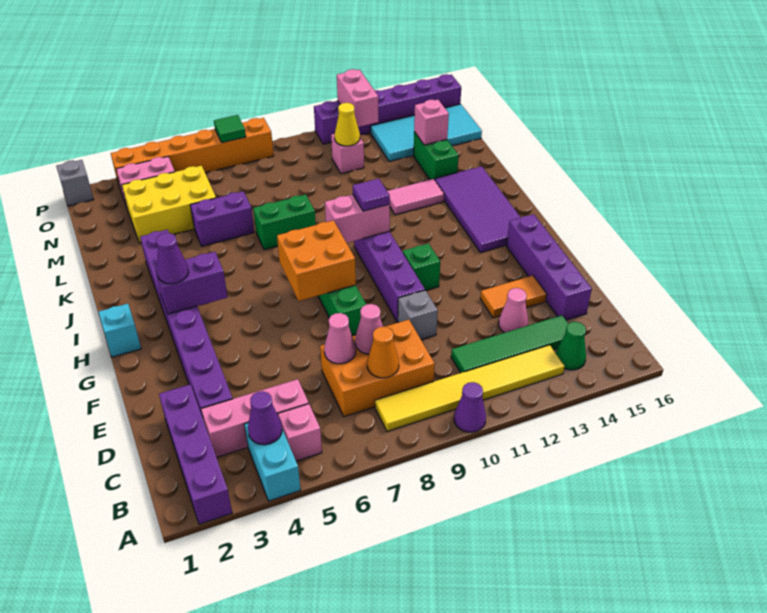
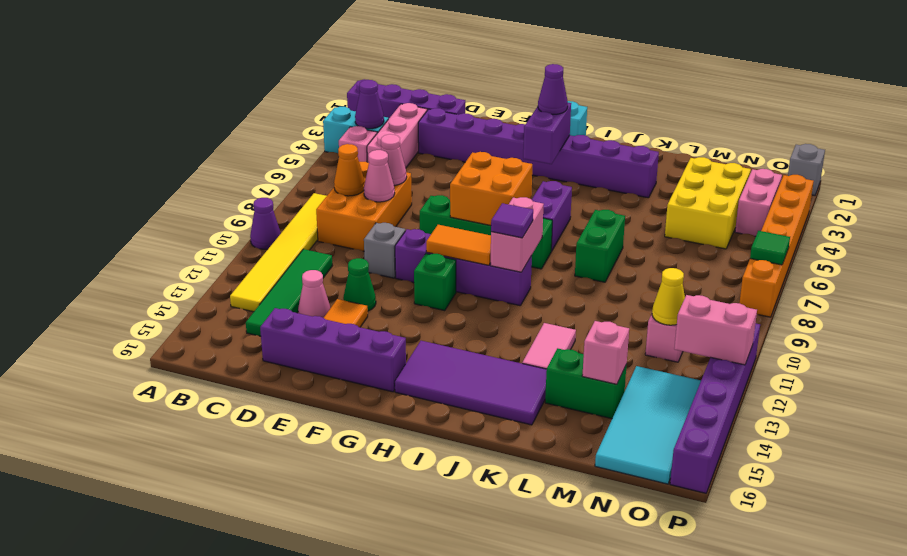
green 1x1 cone [556,322,586,370] -> green 1x1 cone moved to [343,258,376,311]
none -> orange 1x2 tile [426,225,491,265]
purple 1x2 brick [190,191,254,246] -> purple 1x2 brick moved to [532,181,572,251]

